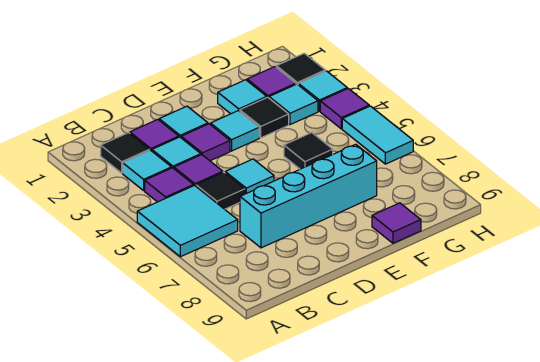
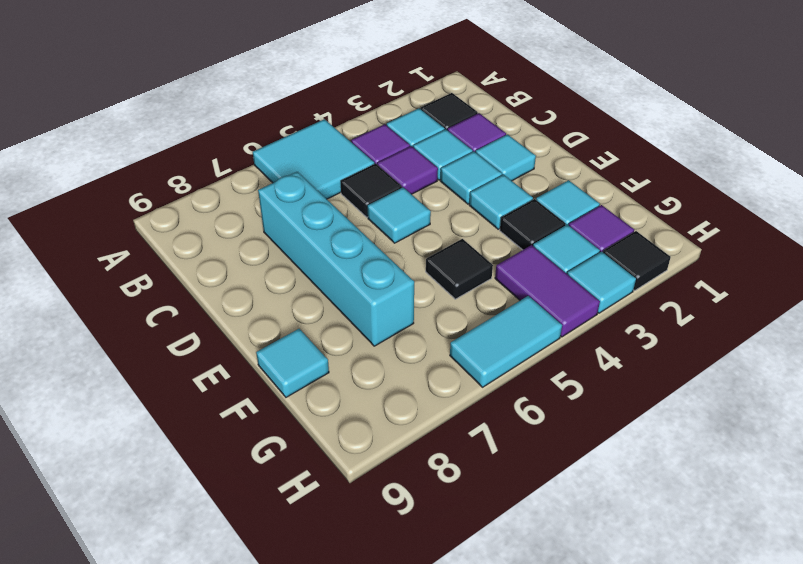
purple 1x1 tile [181,124,230,161] -> cyan 1x1 tile [441,152,502,204]
purple 1x1 tile [372,203,421,243] -> cyan 1x1 tile [256,329,329,397]
purple 1x1 tile [320,89,369,129] -> purple 1x2 tile [495,245,600,337]

